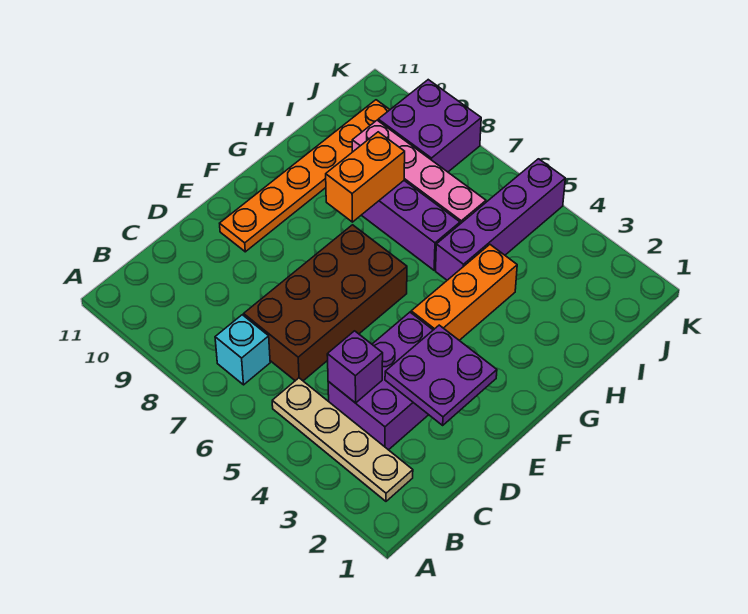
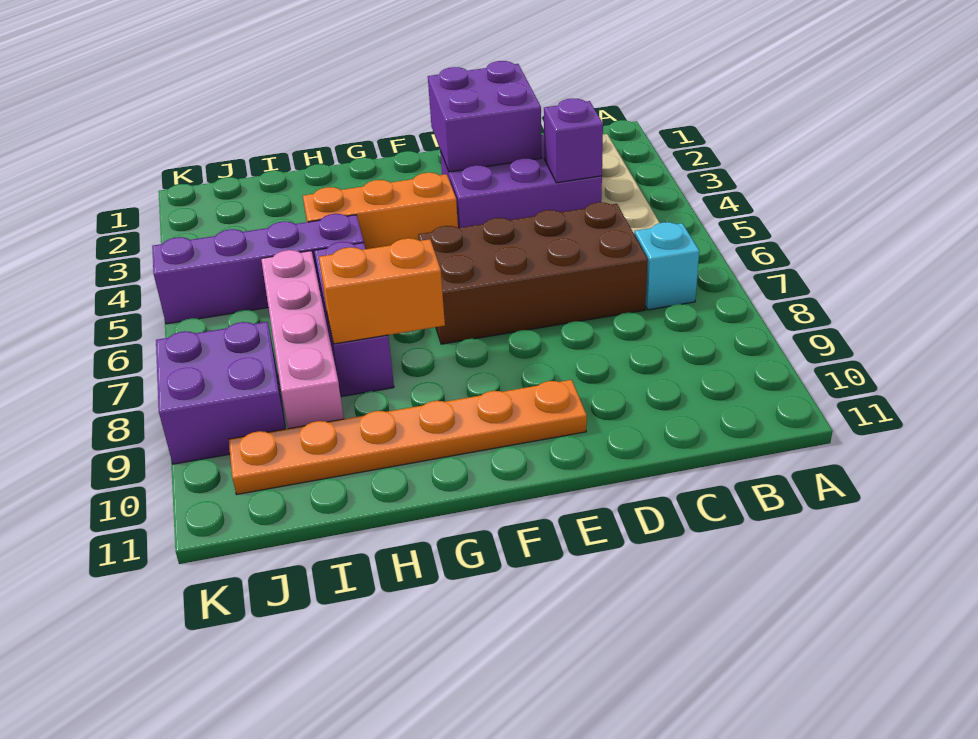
purple 2x2 plate [385,325,497,425] -> purple 2x2 brick [428,61,542,172]

